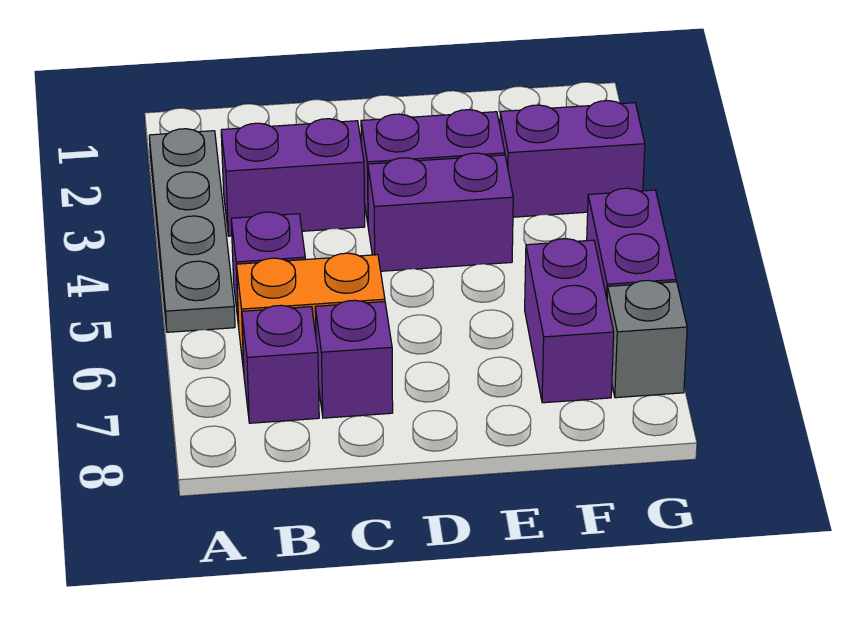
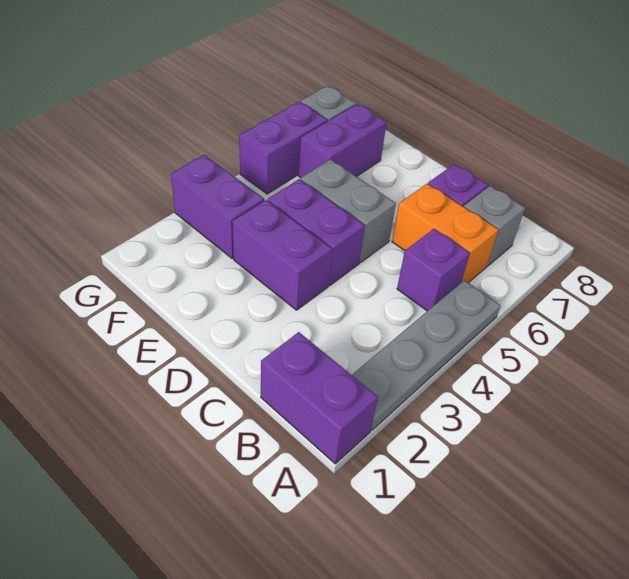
purple 1x2 brick [221,119,365,236] -> purple 1x2 brick moved to [261,332,378,464]
purple 1x1 brick [242,305,319,423] -> grey 1x1 brick [464,186,525,266]
none -> grey 1x2 brick [301,159,396,262]

